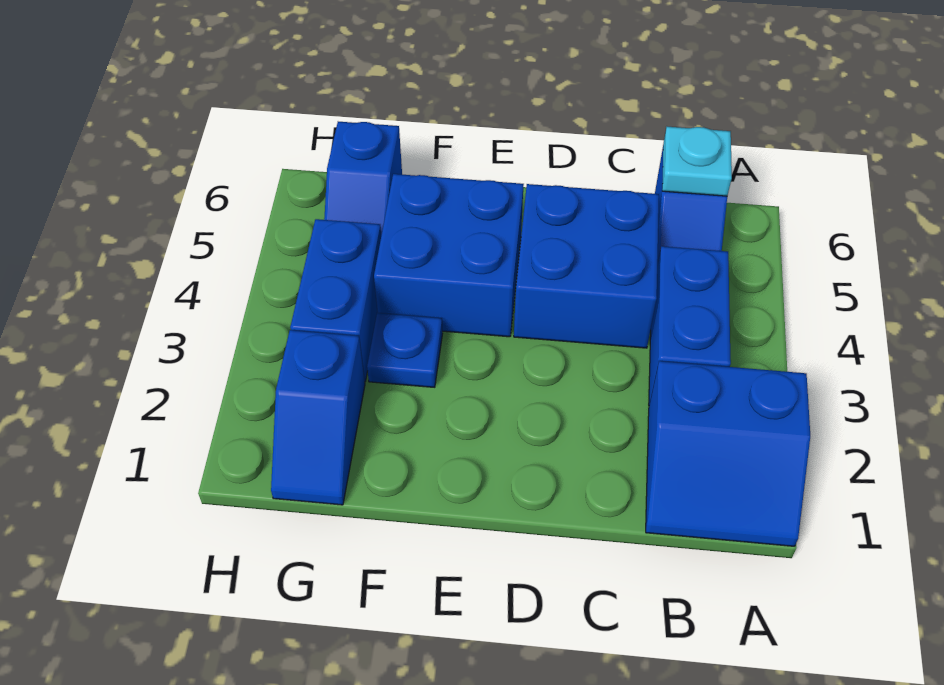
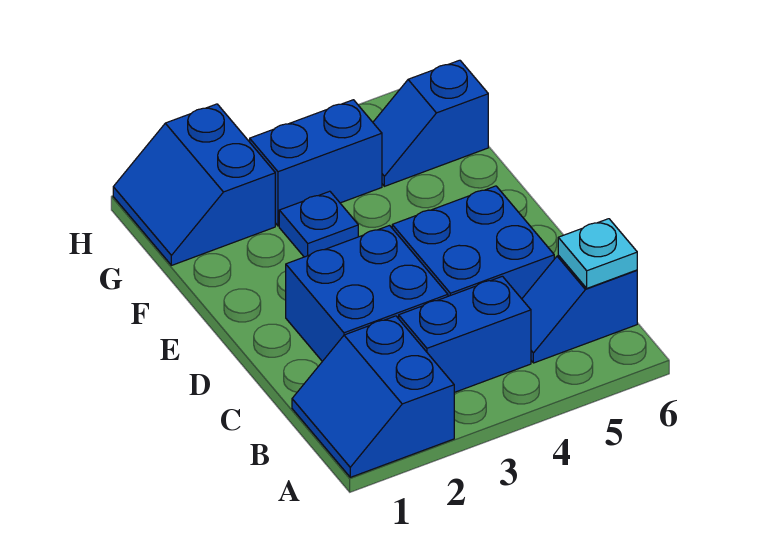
blue 2x2 brick [374,174,524,337] -> blue 2x2 brick moved to [286,226,448,361]
blue 1x2 slope [271,330,365,505] -> blue 2x2 slope [113,104,275,265]

